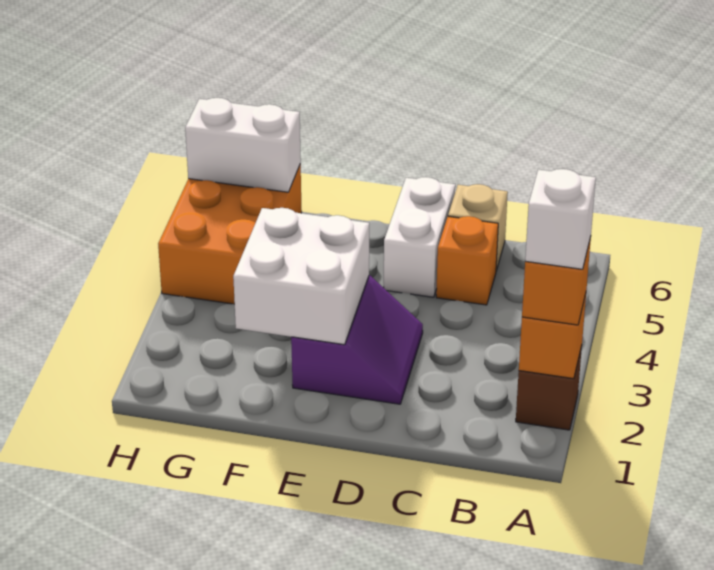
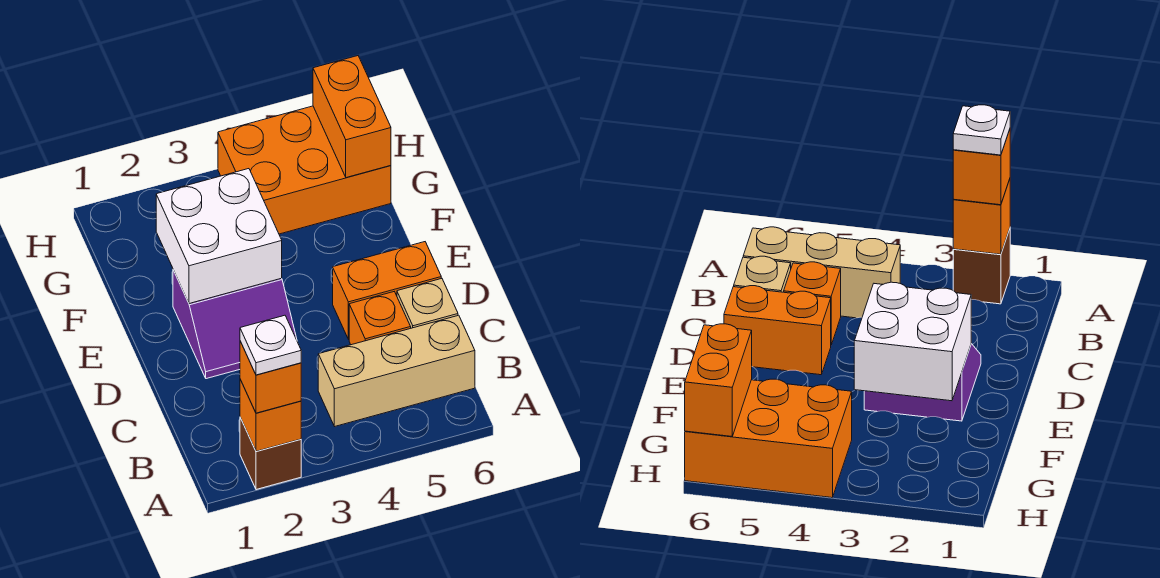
white 1x1 brick [525,169,596,269] -> white 1x1 plate [240,315,301,375]
none -> tan 1x3 brick [318,315,475,426]
white 1x2 brick [384,177,455,297] -> orange 1x2 brick [333,242,441,339]
white 1x2 brick [185,98,301,192] -> orange 1x2 brick [313,56,391,178]

